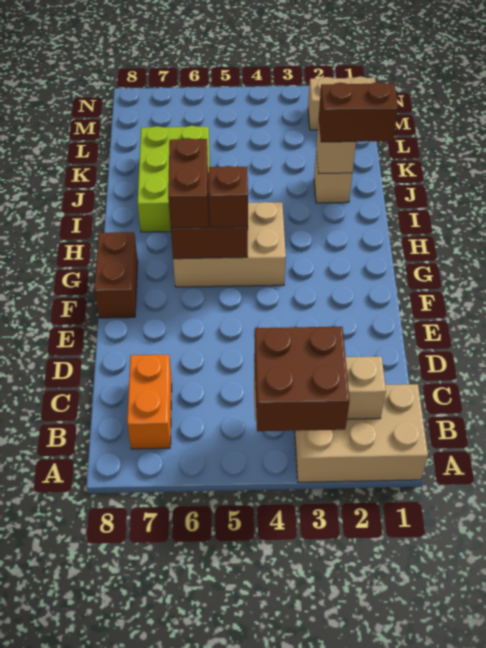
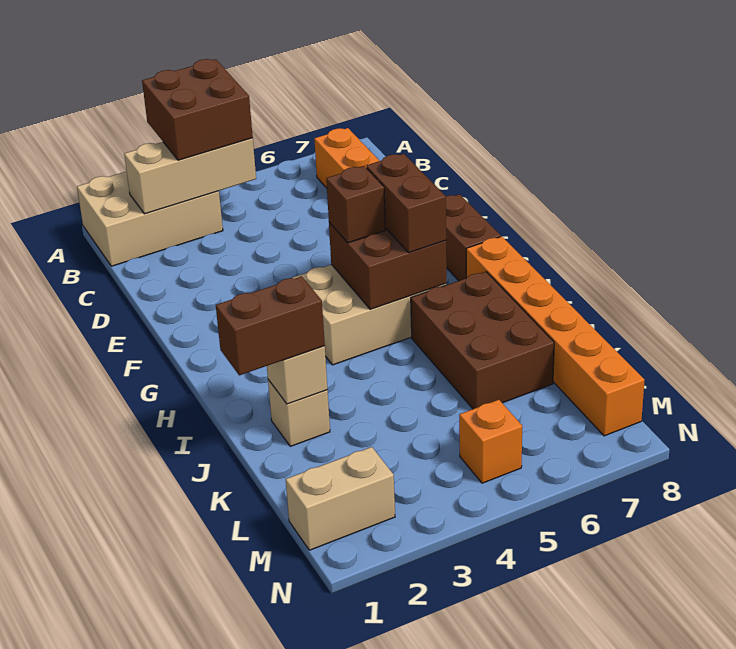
none -> orange 1x6 brick [466,236,644,436]
lime 2x3 brick [138,126,210,232] -> brown 2x3 brick [411,272,554,409]
none -> orange 1x1 brick [459,400,522,483]

